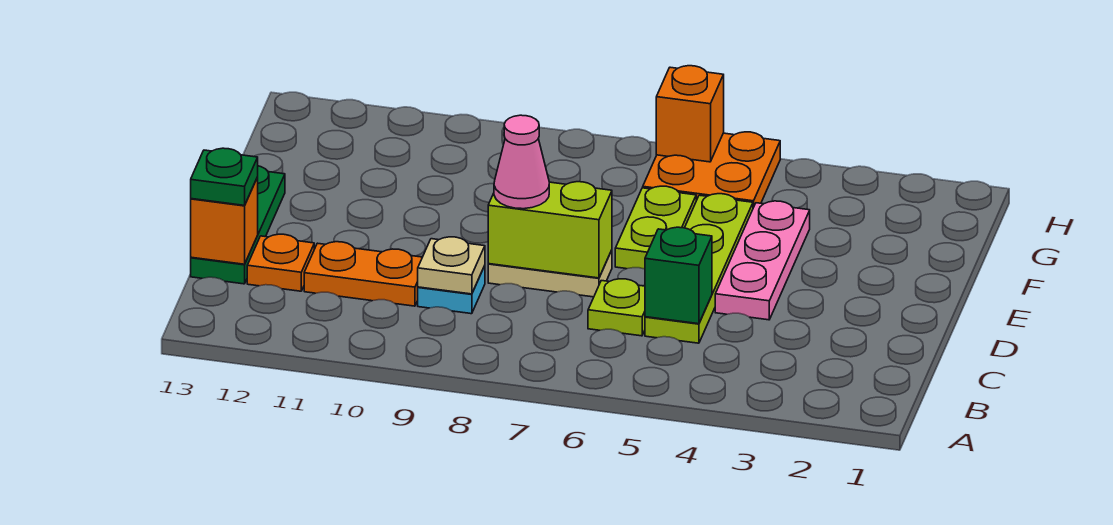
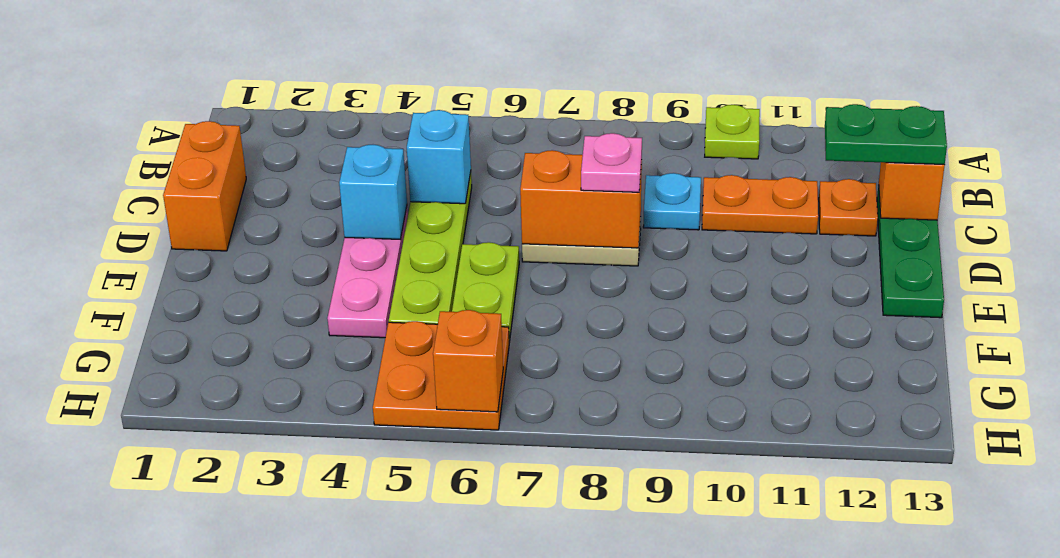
none -> orange 1x2 brick [163,121,246,251]
green 1x1 brick [645,227,712,324] -> cyan 1x1 brick [407,110,471,204]
lime 1x1 plate [588,279,645,336] -> lime 1x1 plate moved to [705,105,760,159]
tan 1x1 plate [418,237,485,294] -> none
green 1x1 plate [191,148,258,205] -> green 1x2 plate [825,104,947,165]
none -> cyan 1x1 brick [339,145,407,240]
lime 1x2 brick [488,182,612,278] -> orange 1x2 brick [520,150,642,248]
pink 1x1 cone [494,115,549,209] -> pink 1x1 plate [581,133,642,192]

